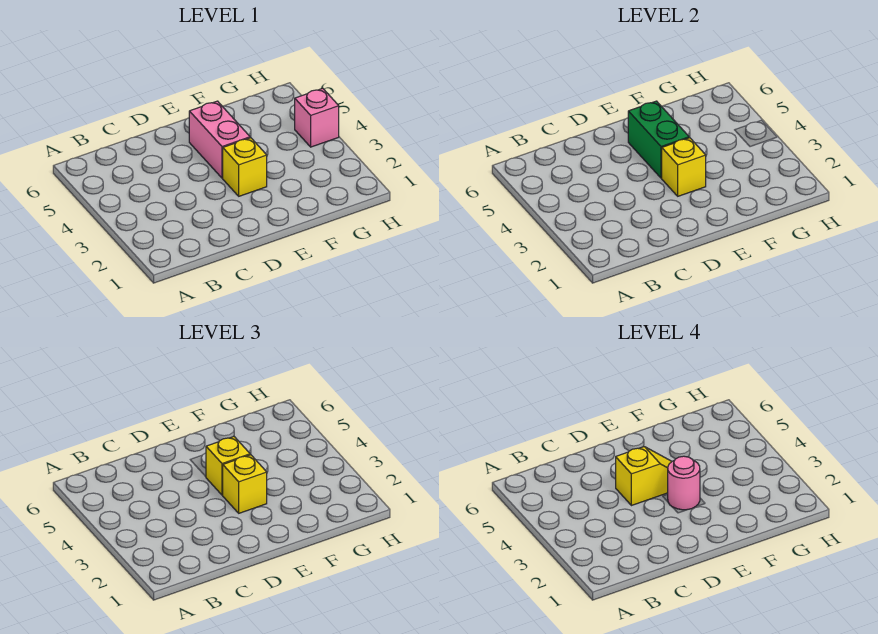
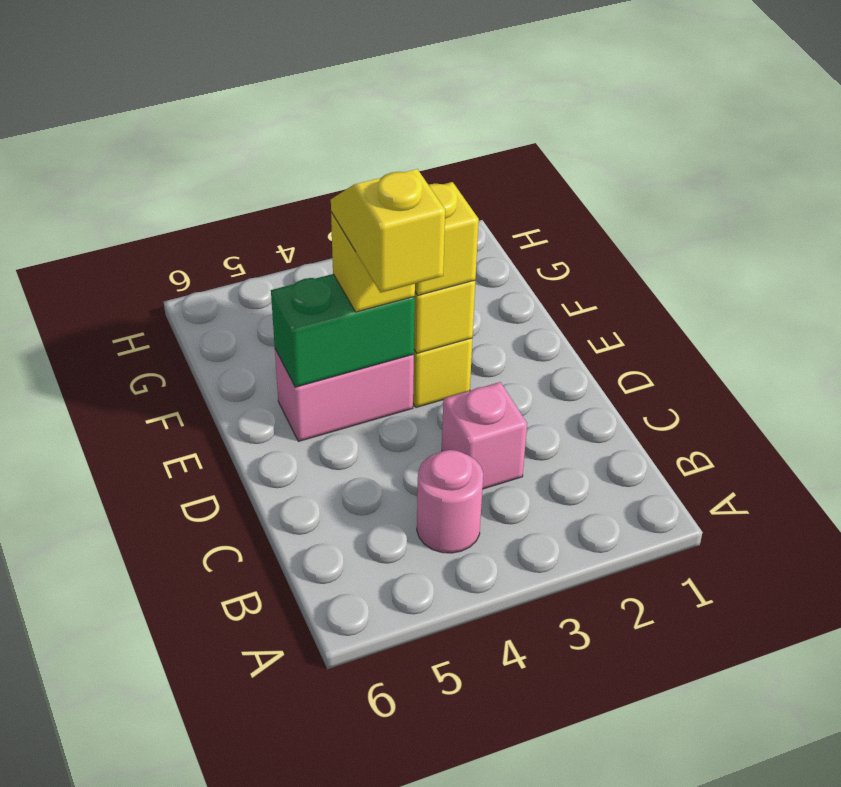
pink 1x1 round brick [668,456,700,510] -> pink 1x1 round brick moved to [417,450,483,553]
pink 1x1 brick [295,88,339,147] -> pink 1x1 brick moved to [442,382,527,489]

